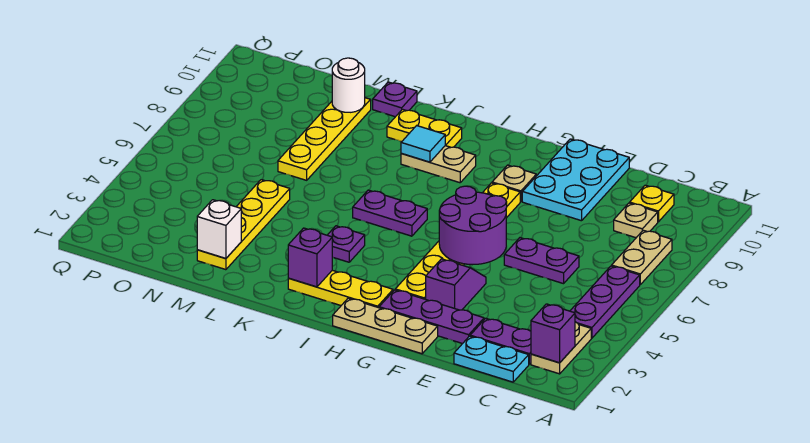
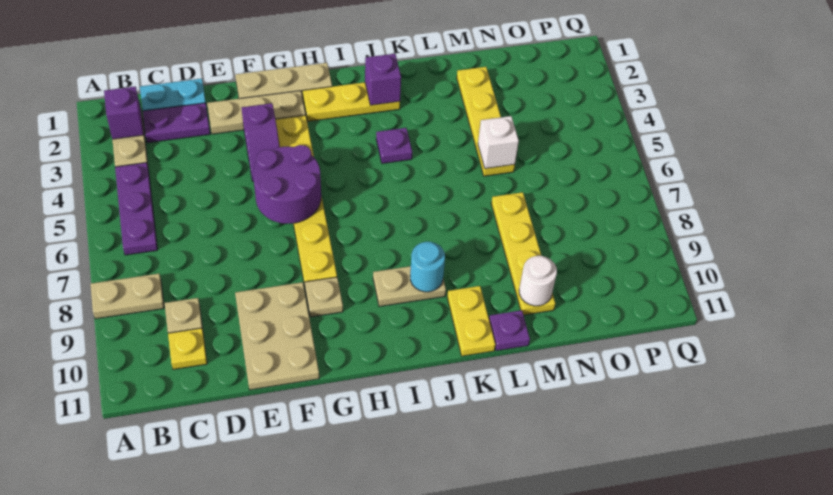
tan 1x2 plate [612,230,672,284] -> tan 1x2 plate turned to [91,274,164,319]
purple 1x2 plate [504,238,579,284] -> none
purple 1x3 plate [379,290,484,344] -> tan 1x3 plate [207,91,306,134]
cyan 2x3 plate [522,139,629,221] -> tan 2x3 plate [235,282,319,390]
purple 1x2 plate [353,190,427,236] -> none
cyan 1x1 tile [401,126,445,162] -> cyan 1x1 round brick [410,242,445,292]
yellow 1x2 plate [387,109,462,147] -> yellow 1x2 plate turned to [447,286,495,356]
white 1x1 brick [197,200,241,259] -> white 1x1 brick moved to [478,116,519,169]

